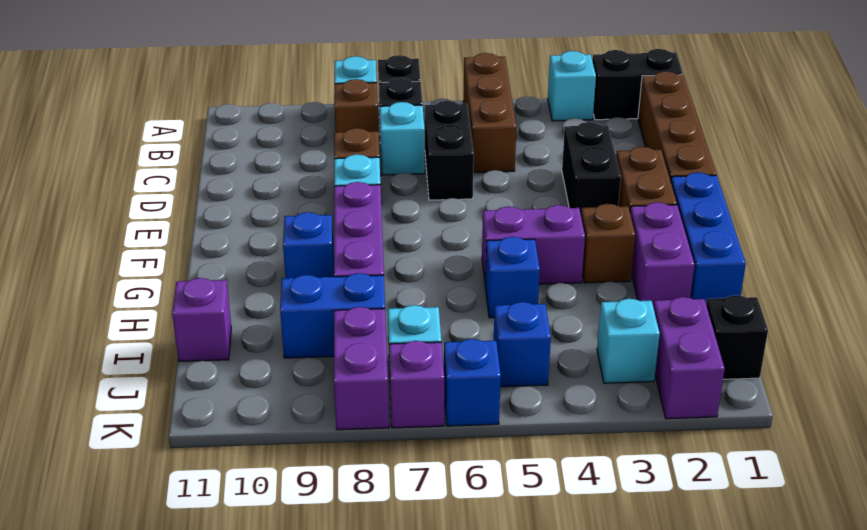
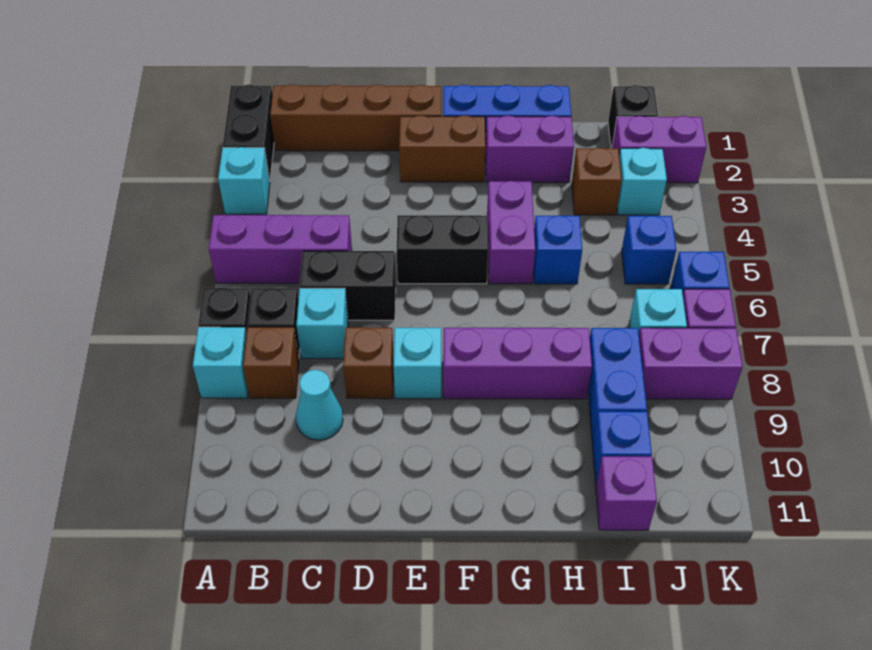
brown 1x3 brick [464,53,516,172] -> purple 1x3 brick [209,215,352,283]
none -> cyan 1x1 cone [296,370,343,440]
black 1x2 brick [562,122,621,214] -> black 1x2 brick moved to [397,215,488,284]
brown 1x1 brick [581,204,635,283] -> brown 1x1 brick moved to [572,148,622,215]
blue 1x1 brick [283,212,334,278] -> blue 1x1 brick moved to [592,411,652,484]

